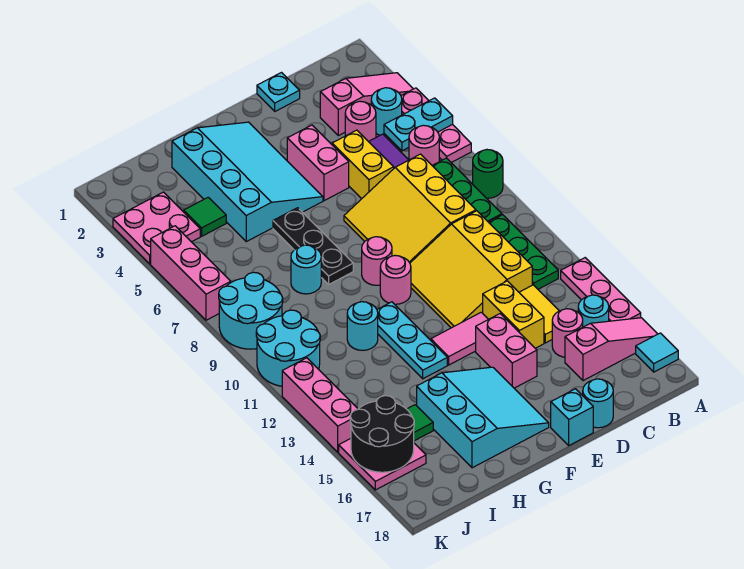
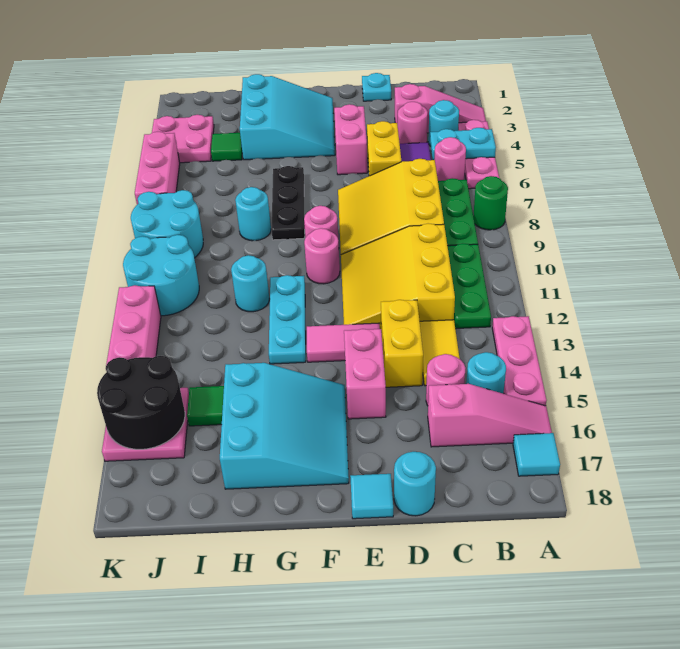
cyan 1x1 brick [551,389,593,445] -> cyan 1x1 tile [350,474,393,519]
cyan 3x4 slope [172,122,323,242] -> cyan 3x3 slope [240,74,335,160]

